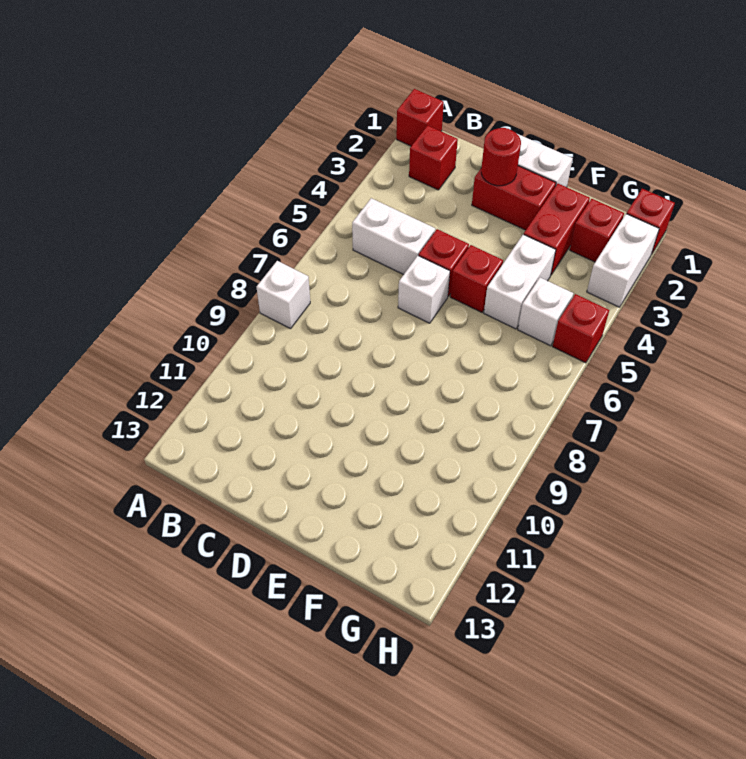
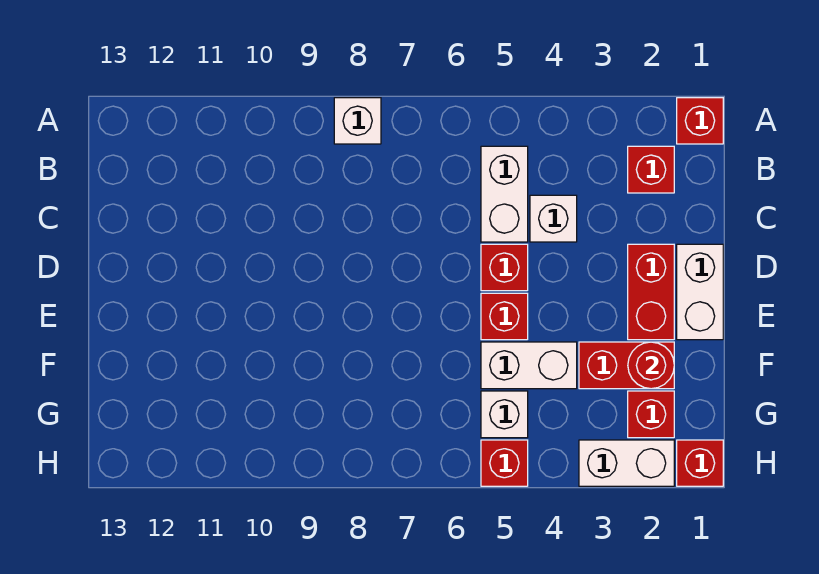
red 1x1 round brick [481,128,521,186] -> red 1x1 round brick moved to [628,342,674,389]
white 1x1 brick [398,256,450,323] -> white 1x1 brick moved to [530,195,577,242]

